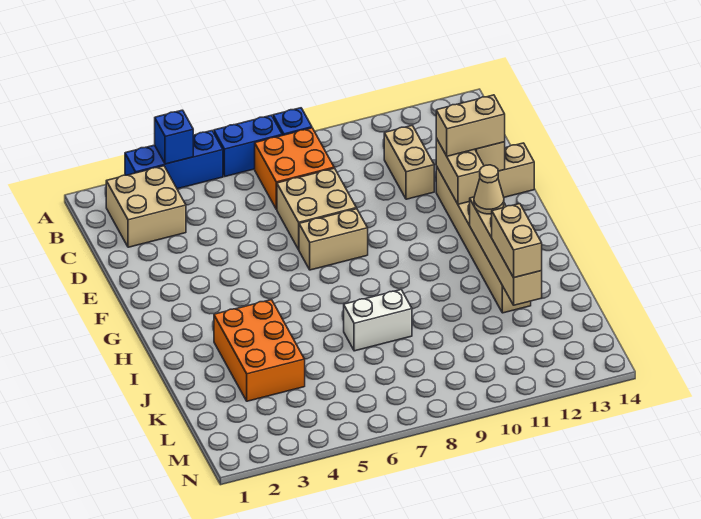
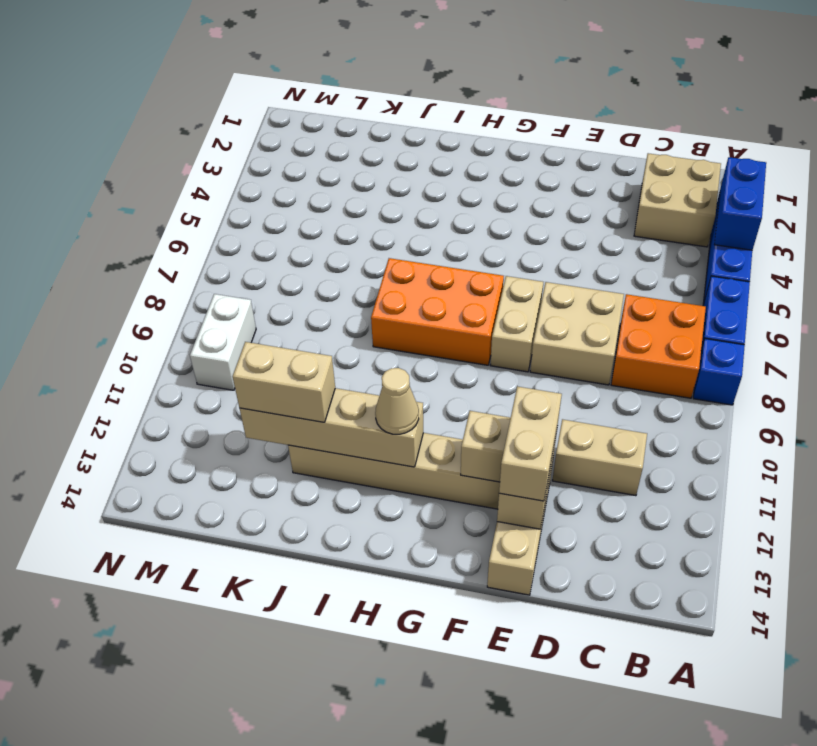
blue 1x1 brick [155,110,193,164] -> blue 1x2 brick [714,157,766,250]
orange 2x3 brick [214,300,305,401] -> orange 2x3 brick moved to [371,258,504,365]
white 1x2 brick [344,290,412,351] -> white 1x2 brick moved to [190,294,256,390]

